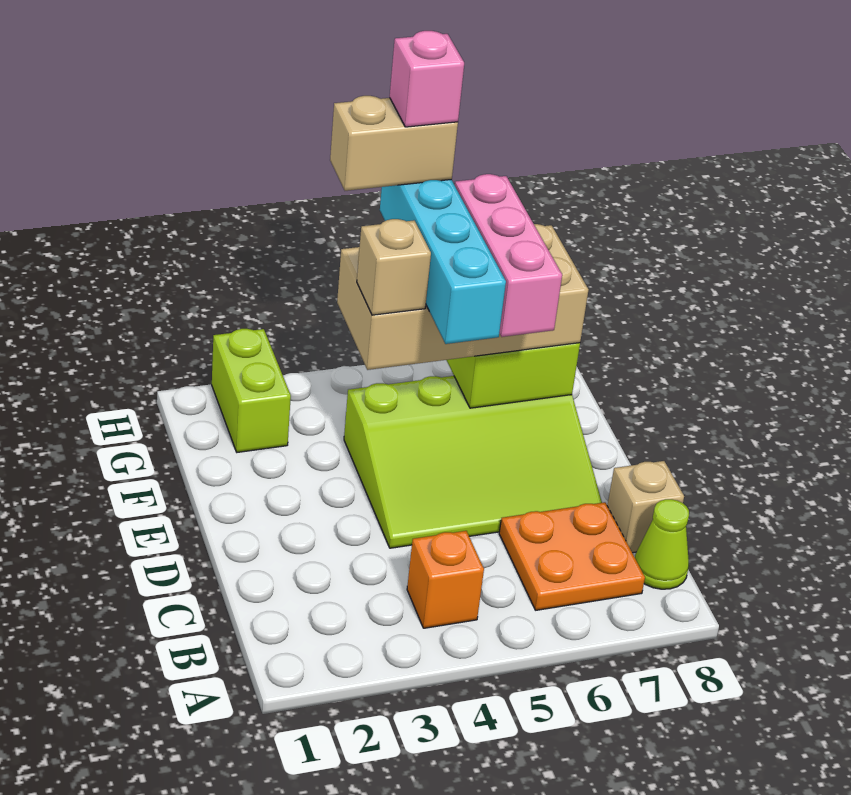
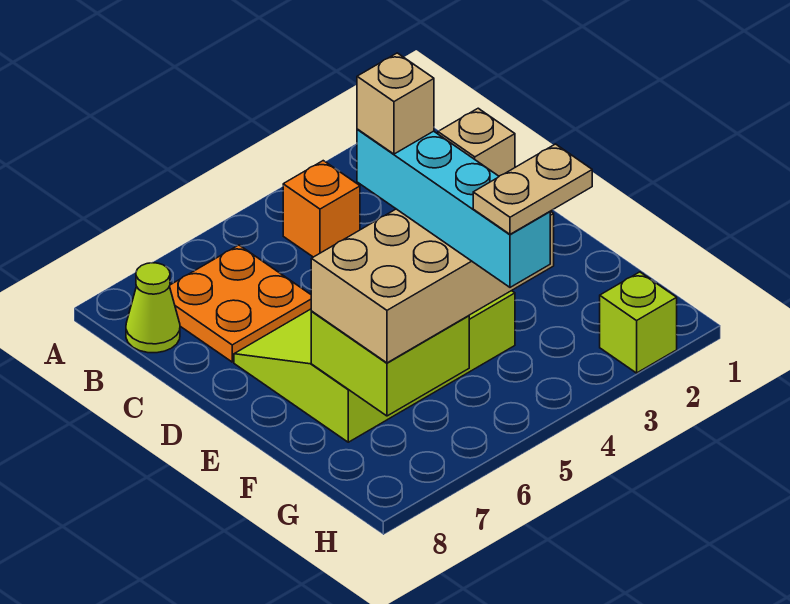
tan 1x1 brick [607,461,684,553] -> tan 1x1 brick moved to [357,53,434,154]
pink 1x3 brick [455,174,562,337] -> none
lime 1x2 brick [212,329,291,452] -> lime 1x1 brick [600,272,677,373]
tan 1x2 brick [330,96,458,191] -> tan 1x2 plate [473,144,592,234]
pink 1x1 brick [390,31,464,127] -> none

